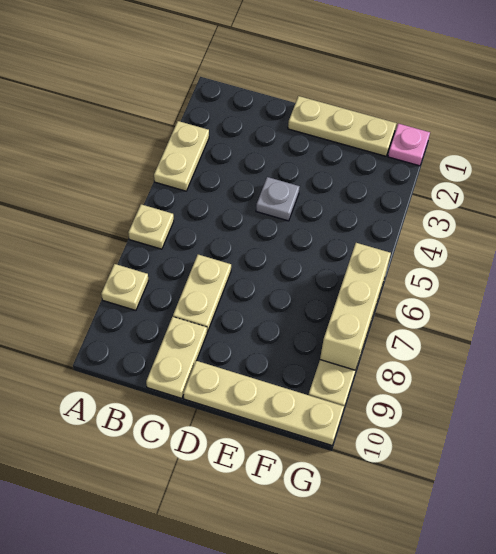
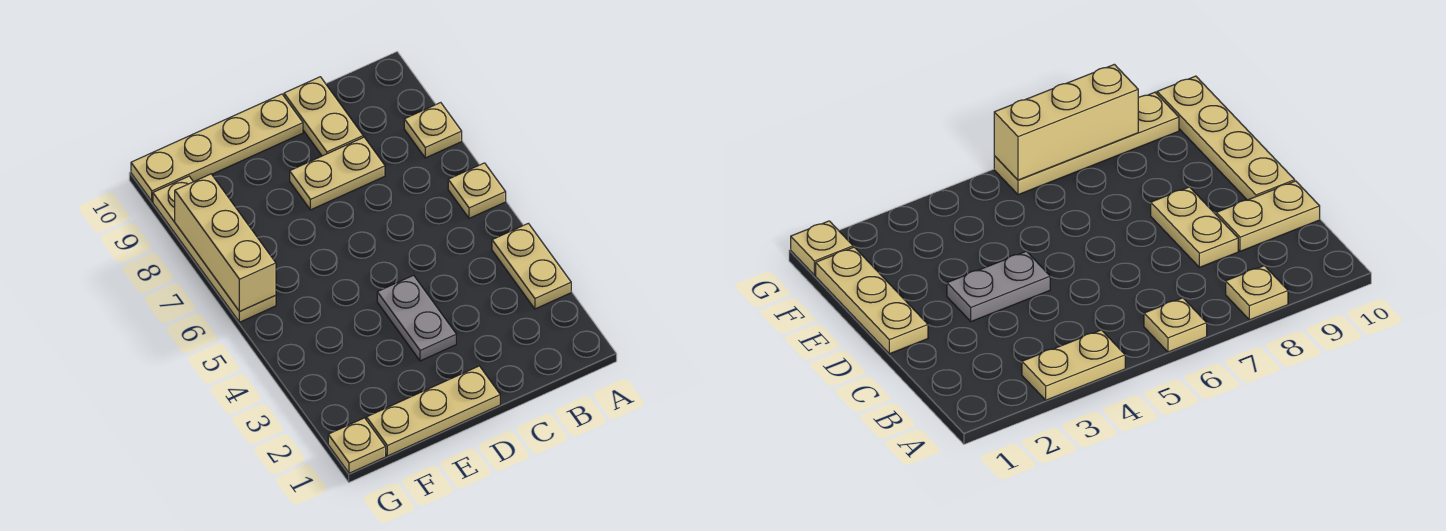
tan 1x2 plate [173,255,231,332] -> tan 1x2 plate turned to [290,137,385,210]
grey 1x1 plate [256,177,300,221] -> grey 1x2 plate [377,275,456,361]
pink 1x1 plate [388,124,430,166] -> tan 1x1 plate [328,418,386,473]

